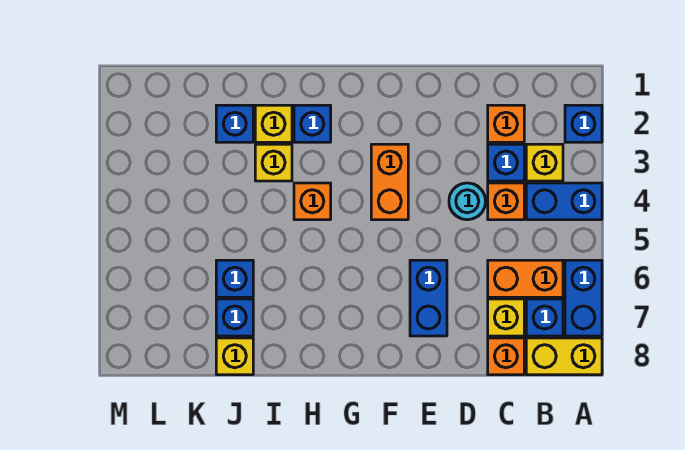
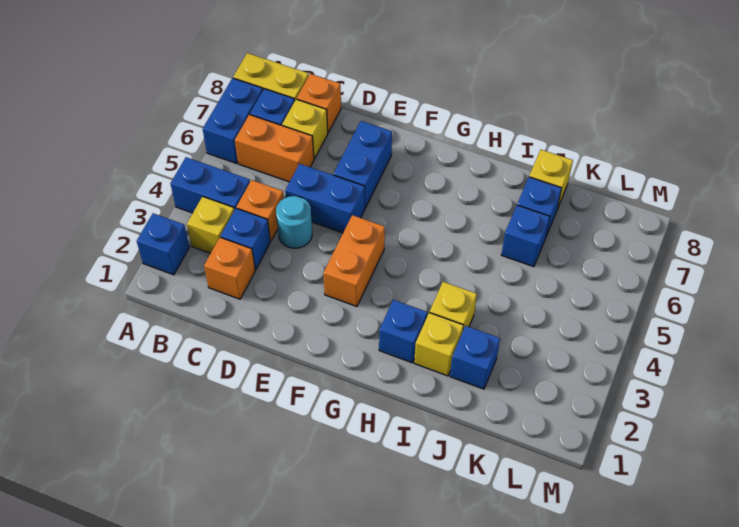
none -> blue 1x2 brick [285,164,365,233]
orange 1x1 brick [294,183,331,220] -> none

